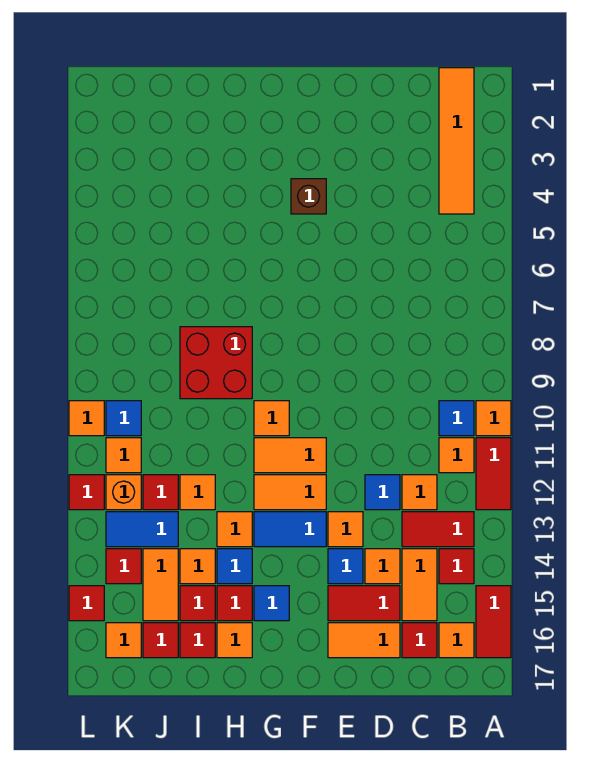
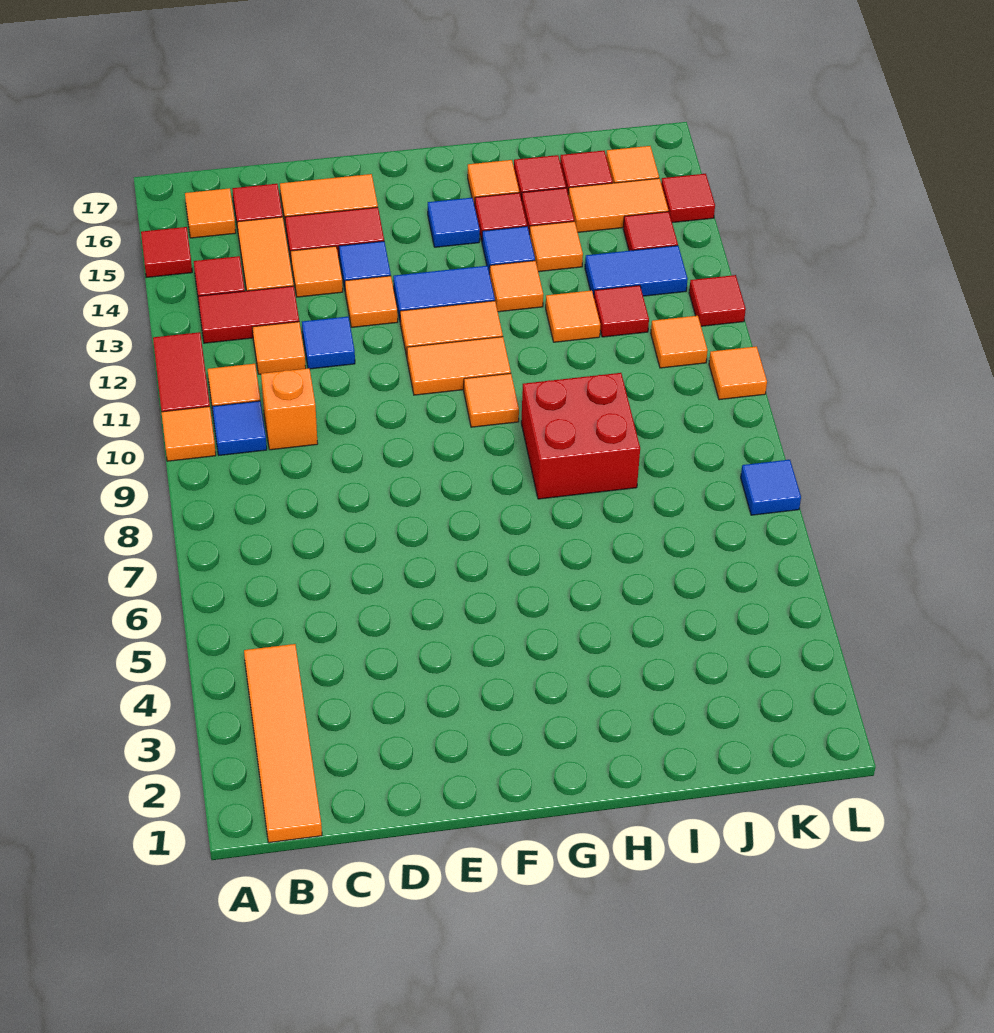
red 1x2 tile [476,586,511,658] -> red 1x1 tile [141,227,192,278]
brown 1x1 brick [291,179,326,214] -> none
orange 1x2 tile [143,549,178,621] -> orange 1x2 tile turned to [568,178,668,232]
blue 1x1 tile [106,401,141,436] -> blue 1x1 tile moved to [741,460,801,515]
orange 1x1 brick [106,475,141,510] -> orange 1x1 brick moved to [261,368,318,450]

